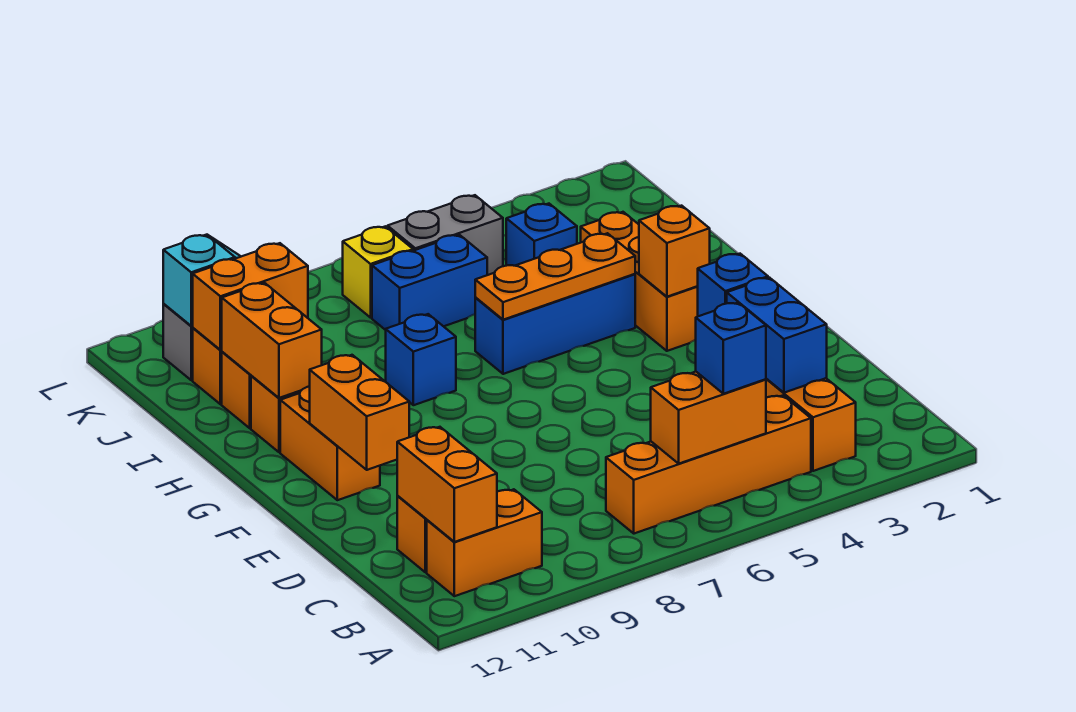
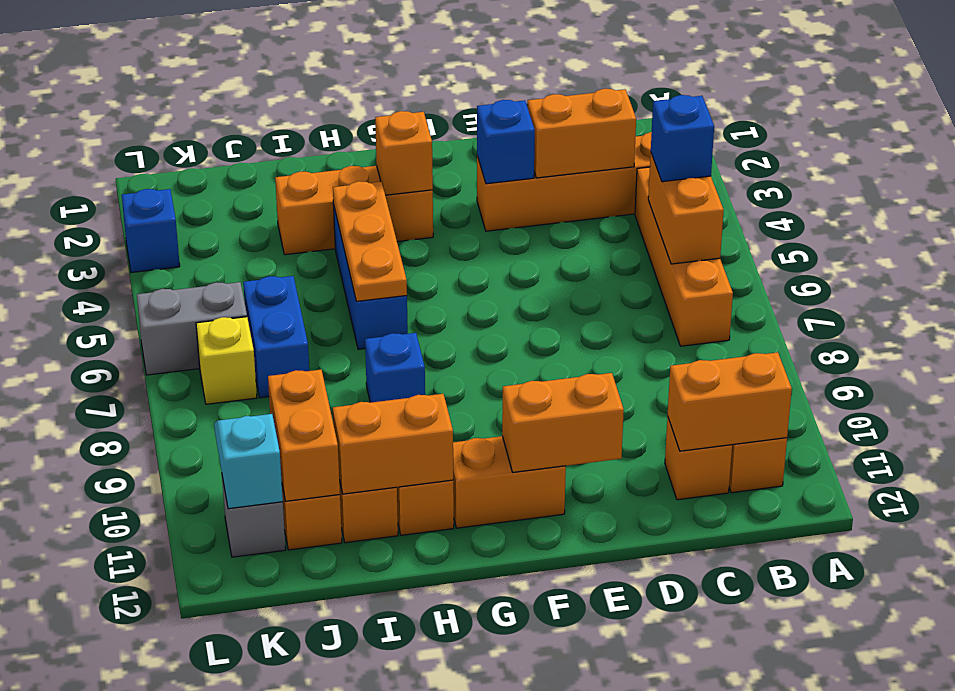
blue 1x2 brick [727,278,827,393] -> orange 1x2 brick [528,89,636,178]
blue 1x1 brick [506,204,577,266] -> blue 1x1 brick moved to [122,189,180,273]
grey 1x2 brick [388,195,503,275] -> grey 1x2 brick turned to [137,282,247,375]

